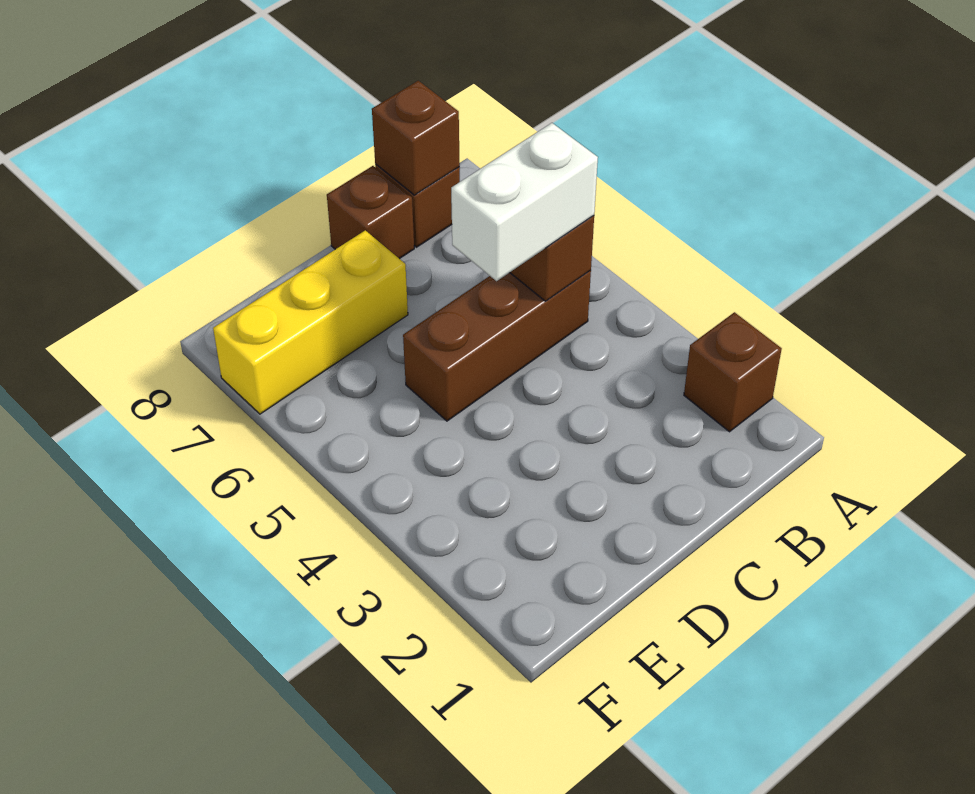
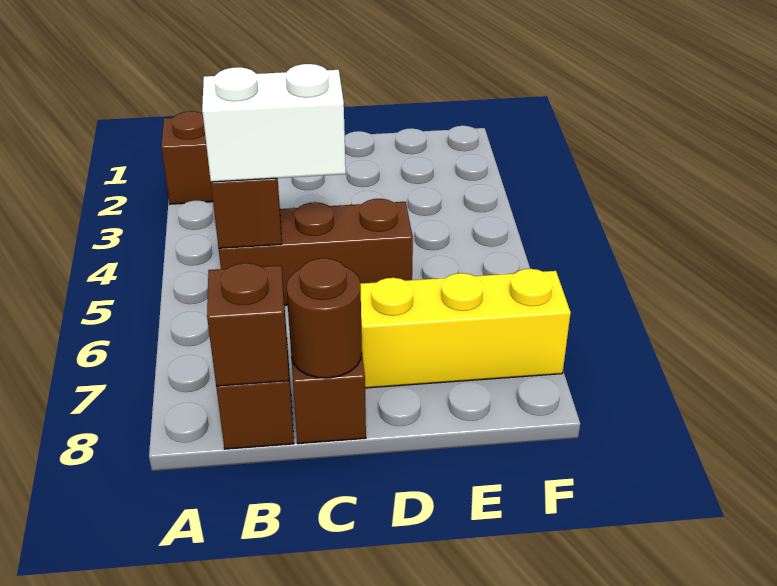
none -> brown 1x1 round brick [286,258,362,378]

